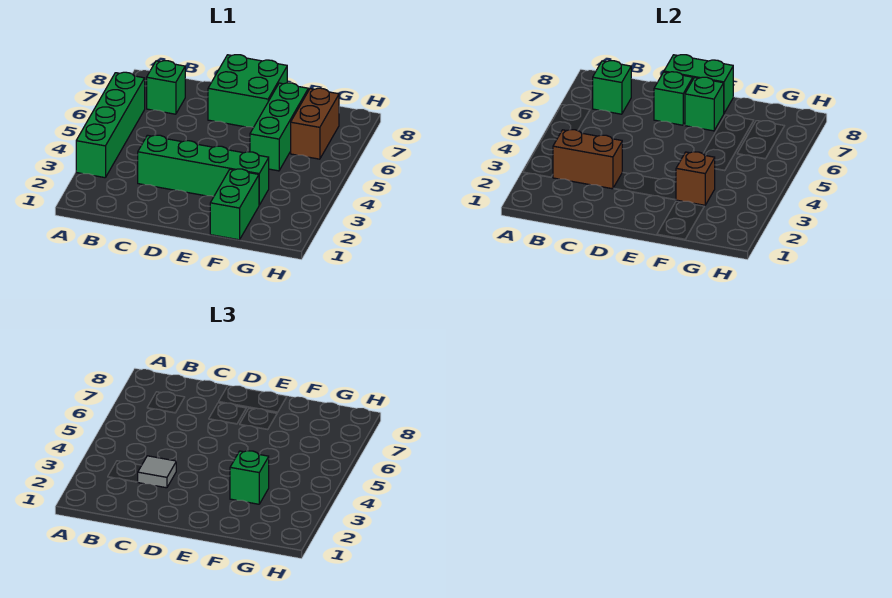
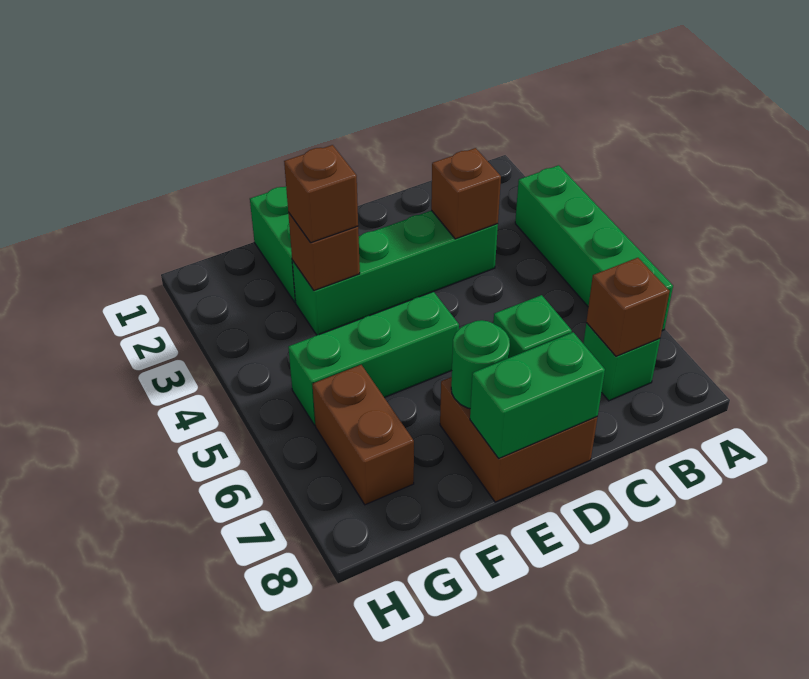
brown 1x2 brick [553,130,622,189] -> brown 1x1 brick [431,148,501,239]
green 1x1 brick [593,61,631,114] -> brown 1x1 brick [586,258,670,357]
grey 1x1 tile [138,456,176,488] -> none
green 2x2 brick [208,55,287,128] -> brown 2x2 brick [440,377,597,502]
green 1x1 brick [685,77,724,131] -> green 1x1 round brick [451,320,510,409]
green 1x1 brick [230,451,269,504] -> brown 1x1 brick [284,145,358,243]
green 1x3 brick [250,83,308,171] -> green 1x3 brick turned to [288,292,459,425]

